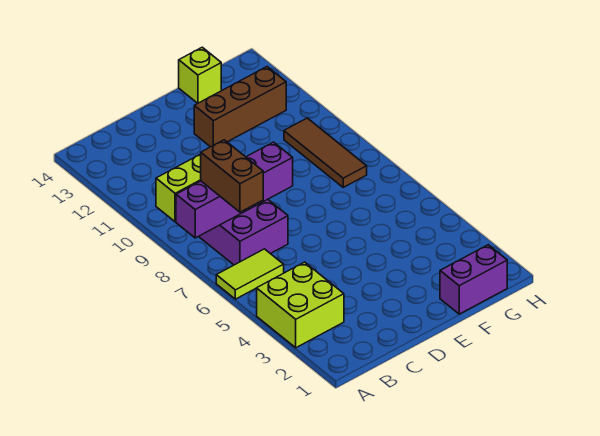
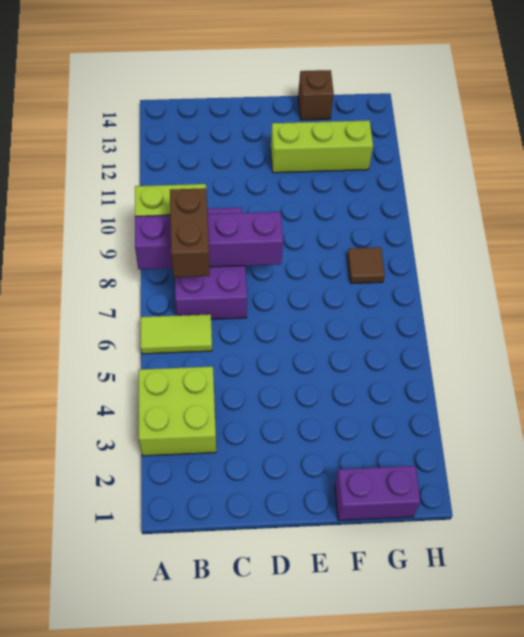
brown 1x3 brick [194,67,286,147] -> lime 1x3 brick [271,120,373,173]
lime 1x1 brick [179,47,221,103] -> brown 1x1 brick [298,70,334,120]
brown 1x3 tile [284,118,367,187] -> brown 1x1 tile [347,247,385,284]

